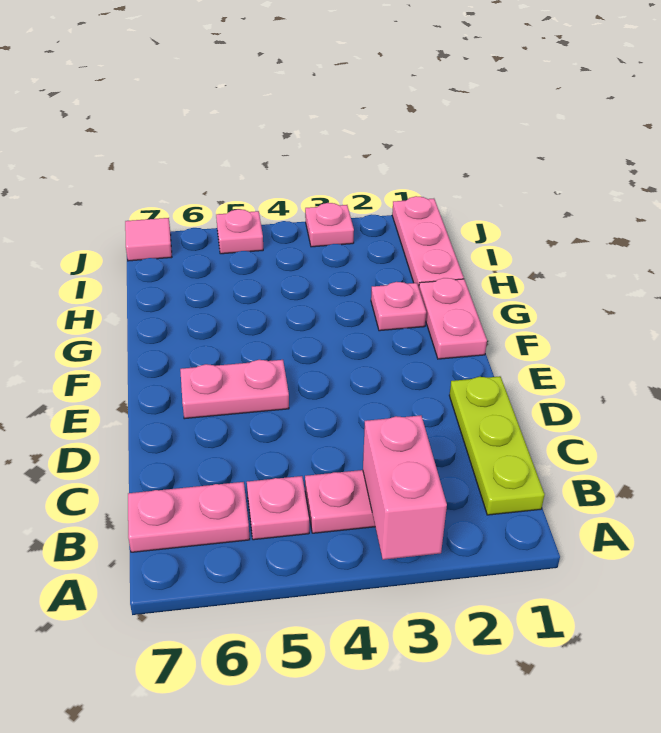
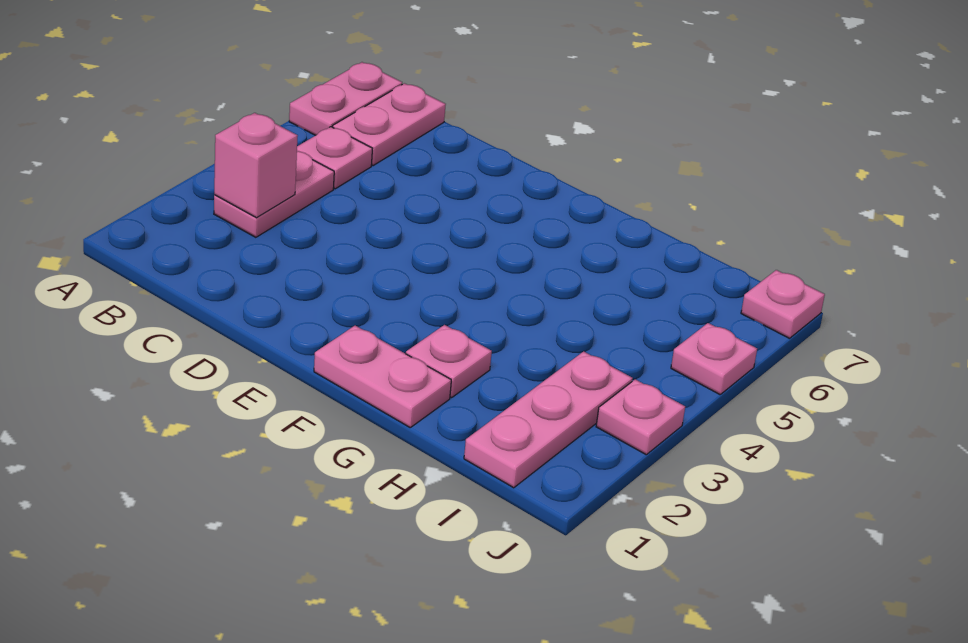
pink 1x2 brick [363,415,447,560] -> pink 1x1 brick [214,113,298,218]
lime 1x3 plate [449,376,545,515] -> none
pink 1x2 plate [180,360,289,419] -> pink 1x2 plate moved to [289,62,402,135]
pink 1x3 plate [392,196,464,287] -> pink 1x3 plate turned to [464,351,633,488]
pink 1x1 tile [125,218,172,261] -> pink 1x1 plate [741,270,825,338]

